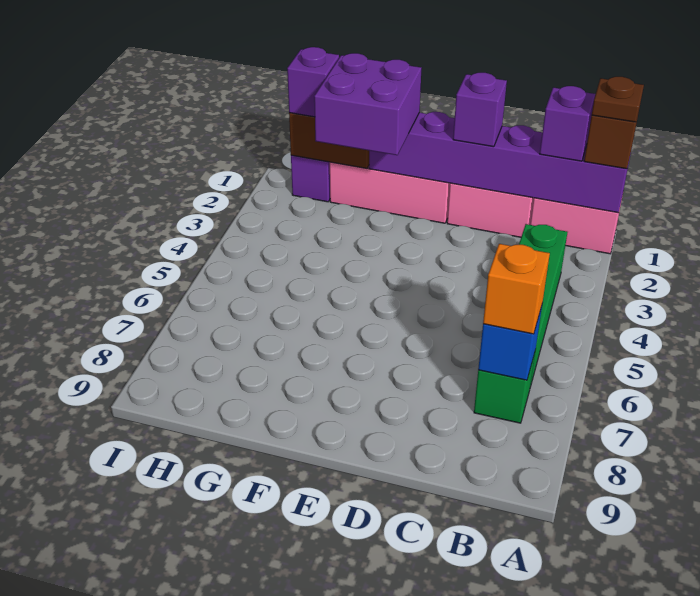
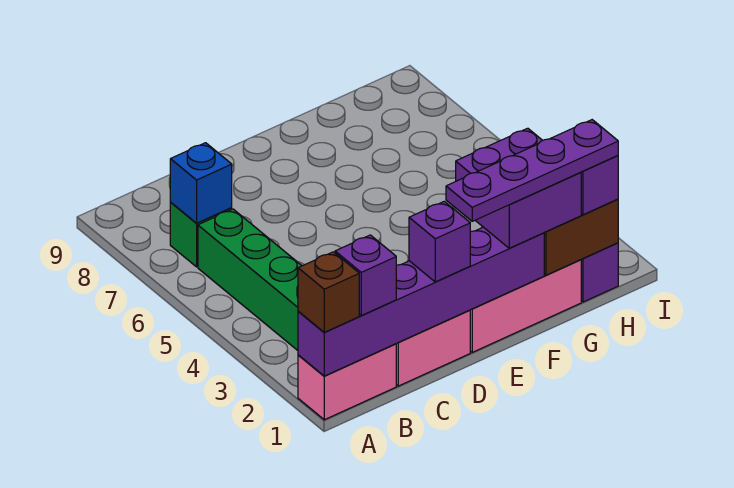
brown 1x1 plate [592,77,644,122] -> none
orange 1x1 brick [483,244,550,334] -> none
none -> purple 1x4 plate [446,120,618,221]

